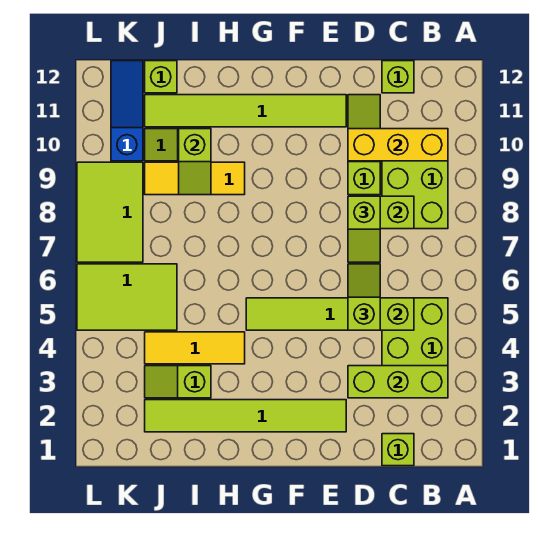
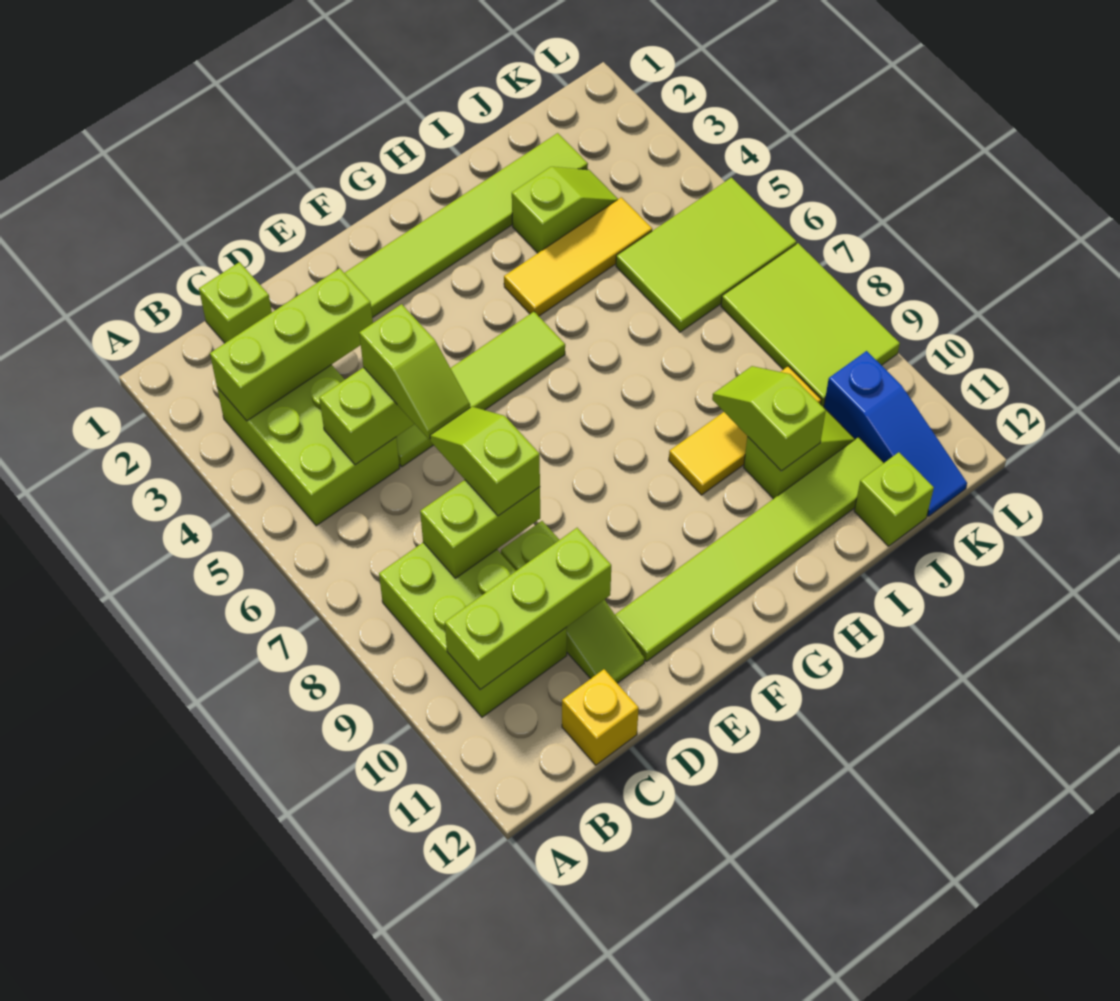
yellow 1x3 brick [348,129,448,161] -> lime 1x3 brick [445,528,611,690]
lime 1x1 brick [382,61,414,93] -> yellow 1x1 brick [562,669,639,765]

